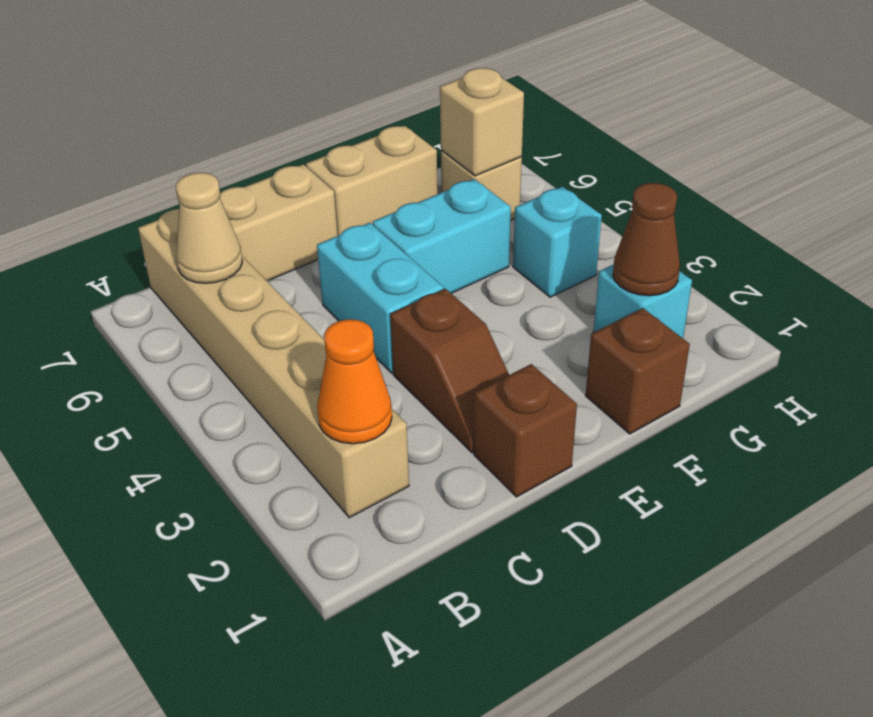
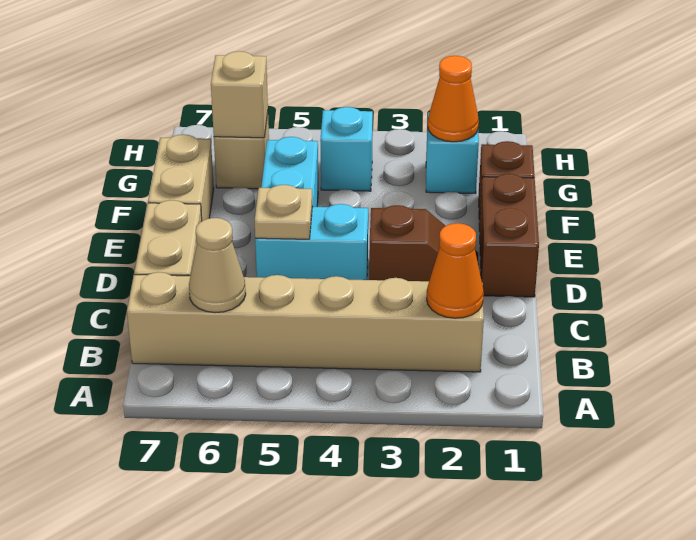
brown 1x1 brick [474,364,577,497] -> brown 1x2 brick [479,174,539,297]
none -> tan 1x1 plate [255,185,313,239]
brown 1x1 cone [613,183,680,296] -> orange 1x1 cone [428,56,479,142]

